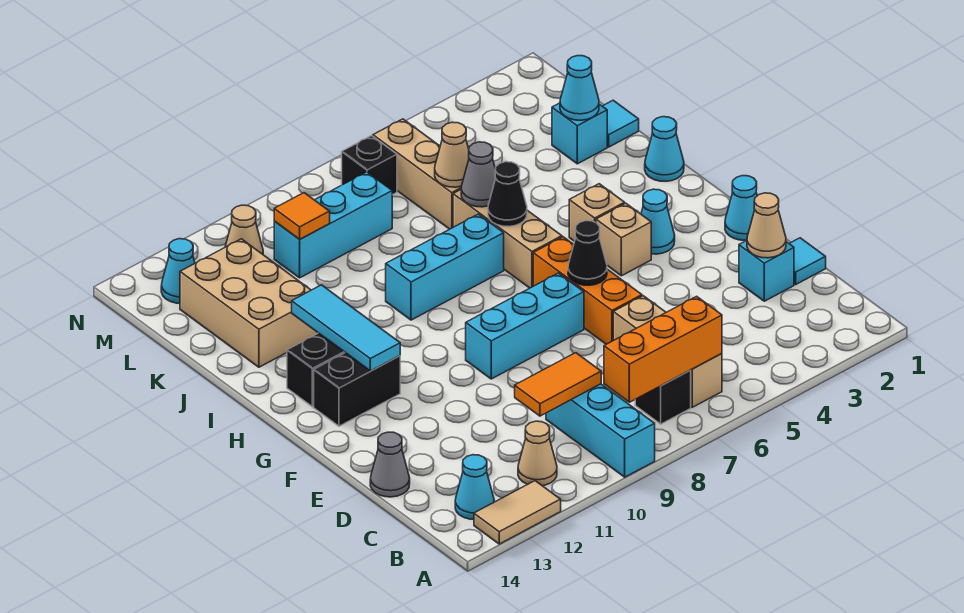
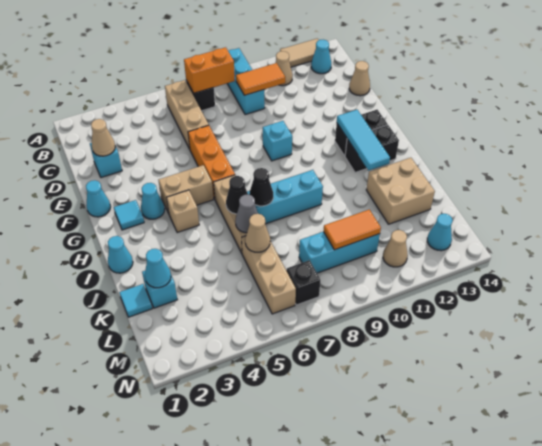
orange 1x3 brick [604,296,722,402] -> orange 1x2 brick [184,47,235,93]
cyan 1x1 tile [789,238,826,284] -> cyan 1x1 tile moved to [114,200,144,230]
grey 1x1 cone [370,432,410,497] -> tan 1x1 cone [349,61,370,96]
black 1x1 cone [568,221,607,285] -> black 1x1 cone moved to [249,168,273,206]
cyan 1x3 brick [466,273,584,379] -> cyan 1x1 brick [263,121,292,161]
tan 1x1 brick [596,203,651,276] -> tan 1x2 brick [159,165,213,213]
tan 2x3 brick [180,239,318,367] -> tan 2x2 brick [366,158,435,224]
orange 1x1 tile [274,193,330,239] -> orange 1x2 tile [323,210,381,250]

